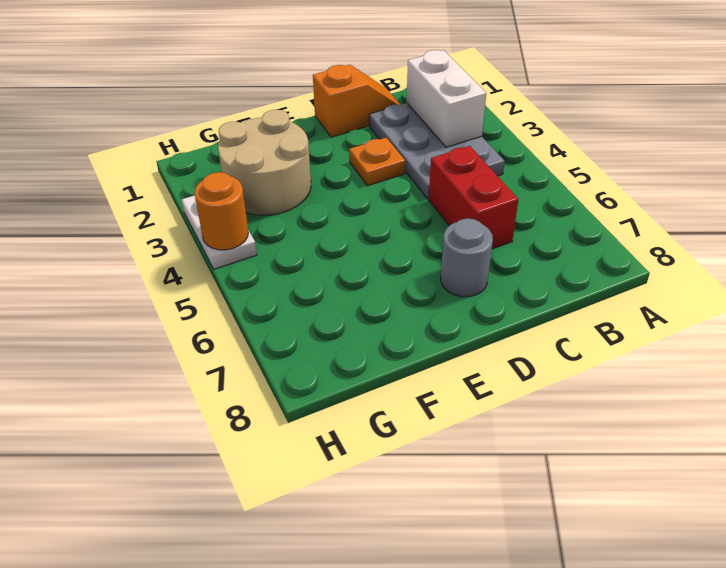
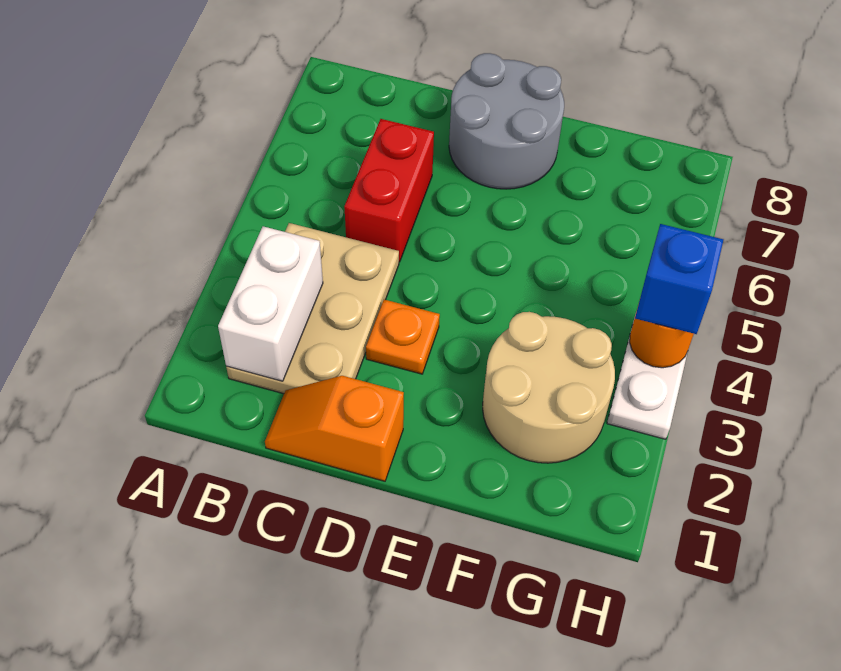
grey 2x3 plate [369,103,505,199] -> tan 2x3 plate [226,223,399,394]
grey 1x1 round brick [441,219,493,297] -> grey 2x2 round brick [449,53,564,189]
none -> blue 1x1 brick [635,224,723,334]

